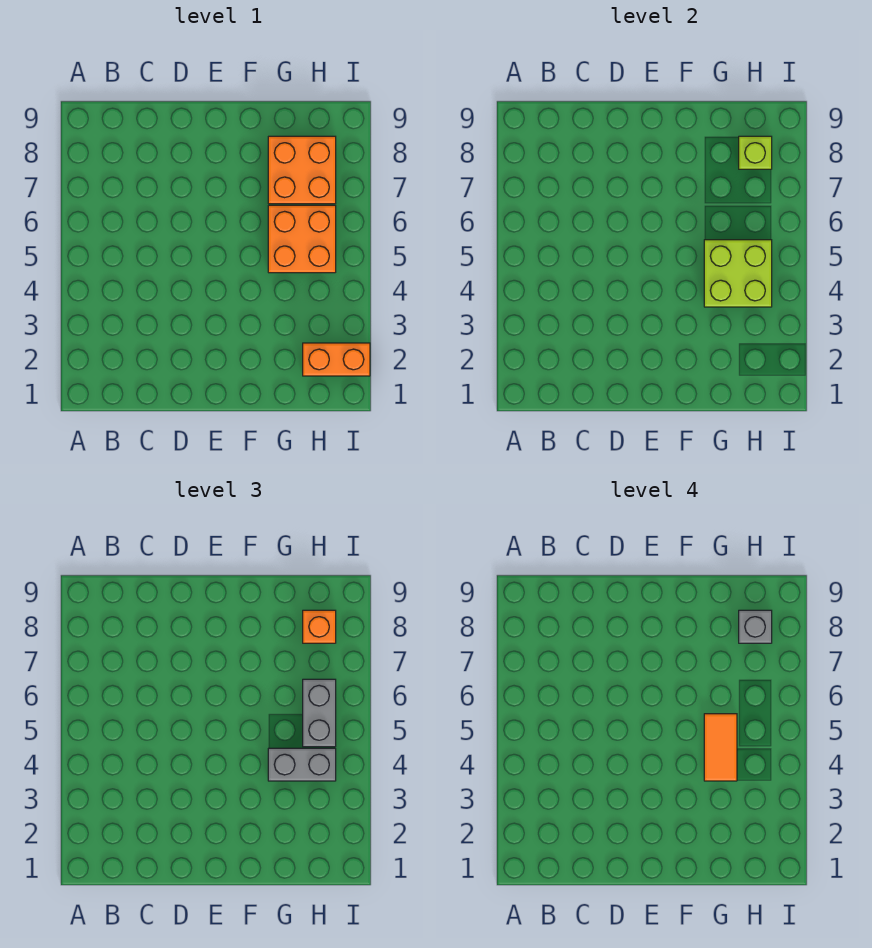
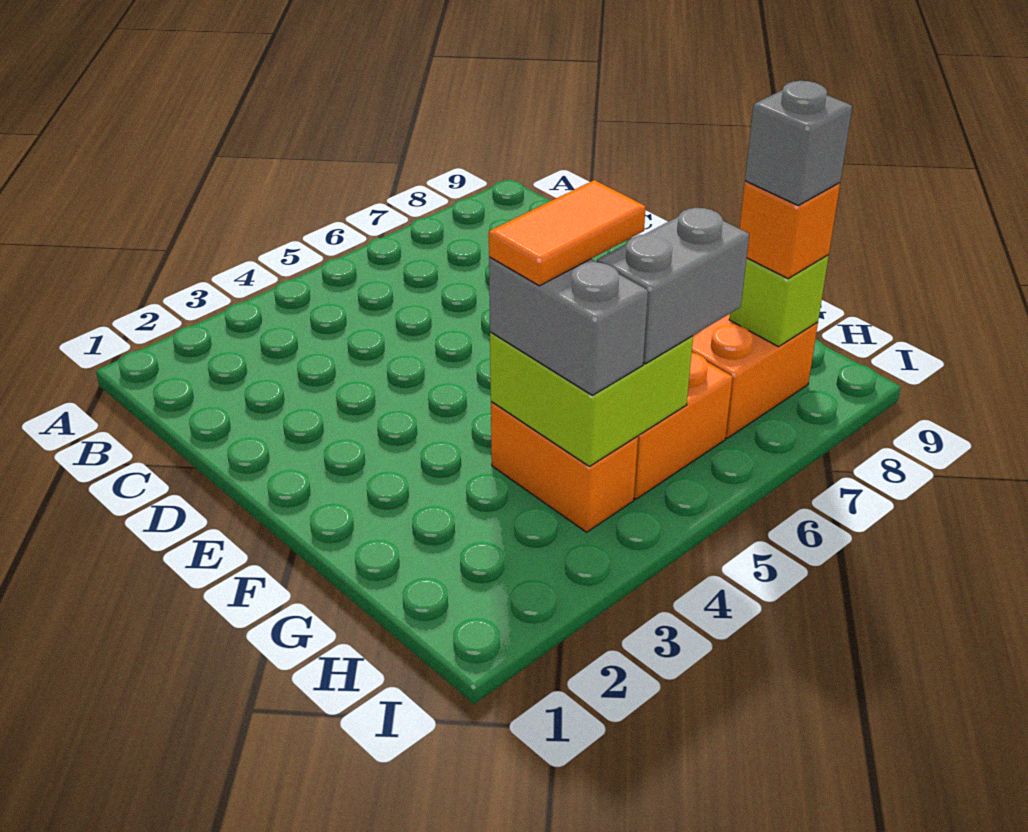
orange 1x2 brick [303,343,370,376] -> orange 1x2 brick moved to [491,402,638,532]

